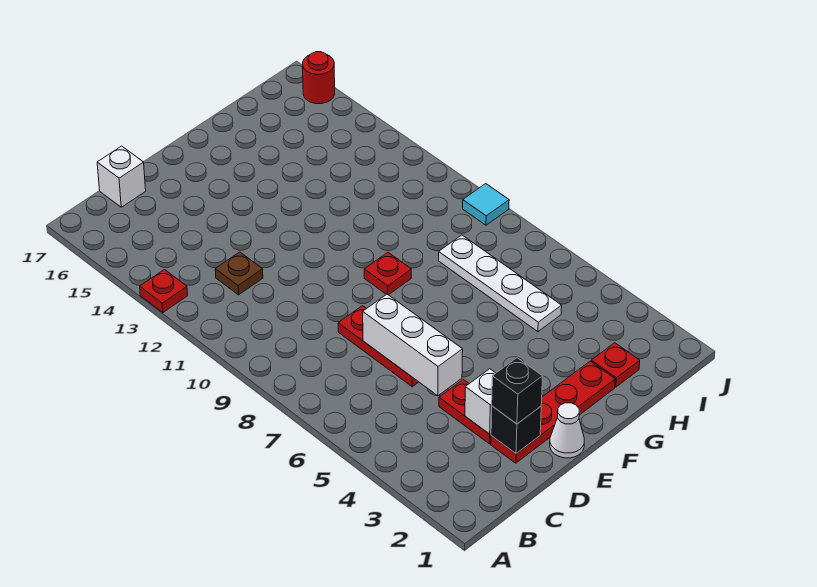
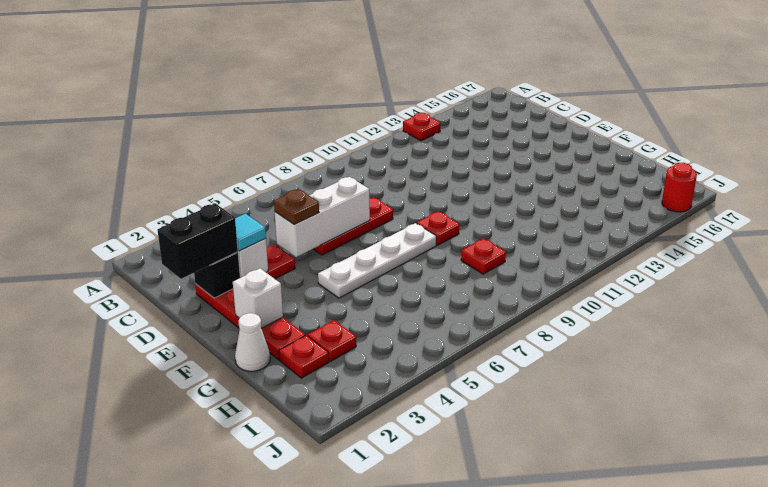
brown 1x1 plate [215,252,263,295] -> brown 1x1 plate moved to [274,189,319,224]
white 1x1 brick [97,146,146,207] -> white 1x1 brick moved to [233,268,283,328]
black 1x1 brick [492,358,543,424] -> black 1x2 brick [158,203,238,279]
white 1x1 cone [550,403,584,458] -> white 1x1 cone moved to [235,313,270,371]
none -> red 1x1 plate [308,320,356,362]
white 1x4 plate [439,235,562,332] -> white 1x4 plate moved to [318,223,437,298]
none -> red 1x1 plate [461,238,506,274]
cyan 1x1 tile [463,184,509,225] -> cyan 1x1 tile moved to [235,214,266,251]

